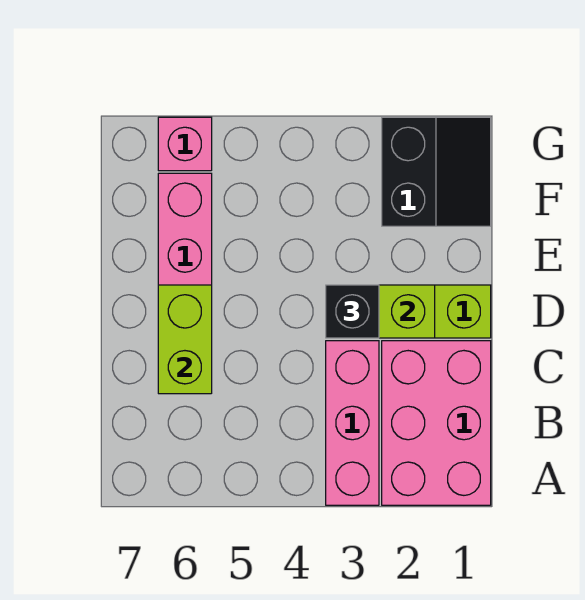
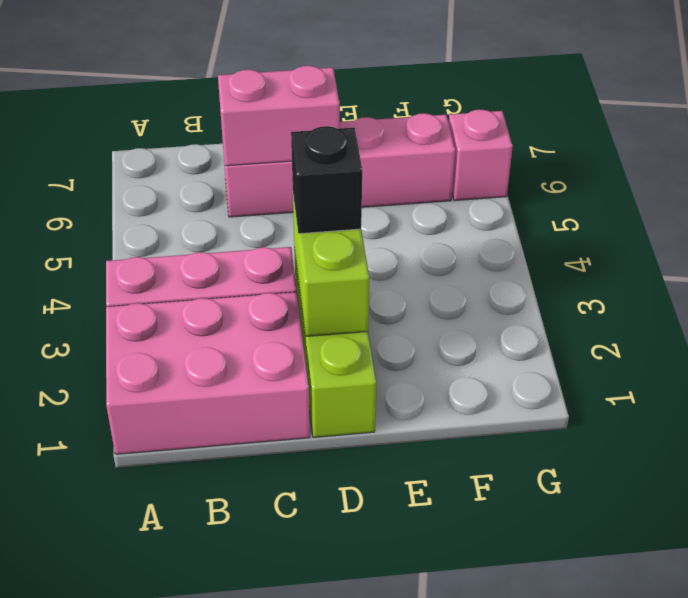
lime 1x2 brick [158,285,212,394] -> pink 1x2 brick [218,66,340,166]
black 2x2 slope [382,117,491,226] -> none

